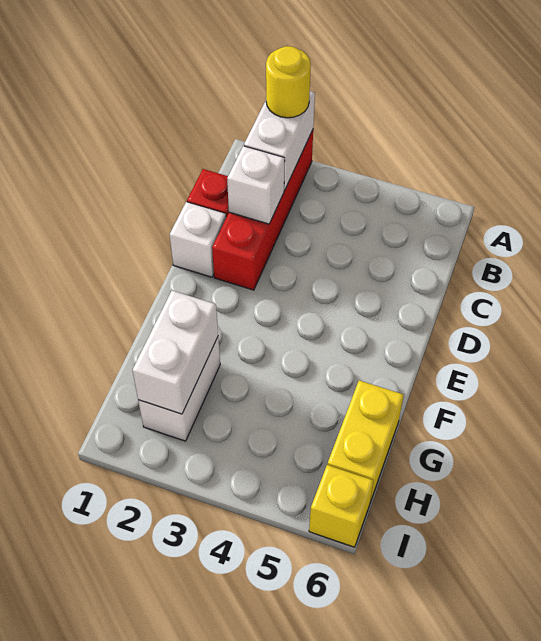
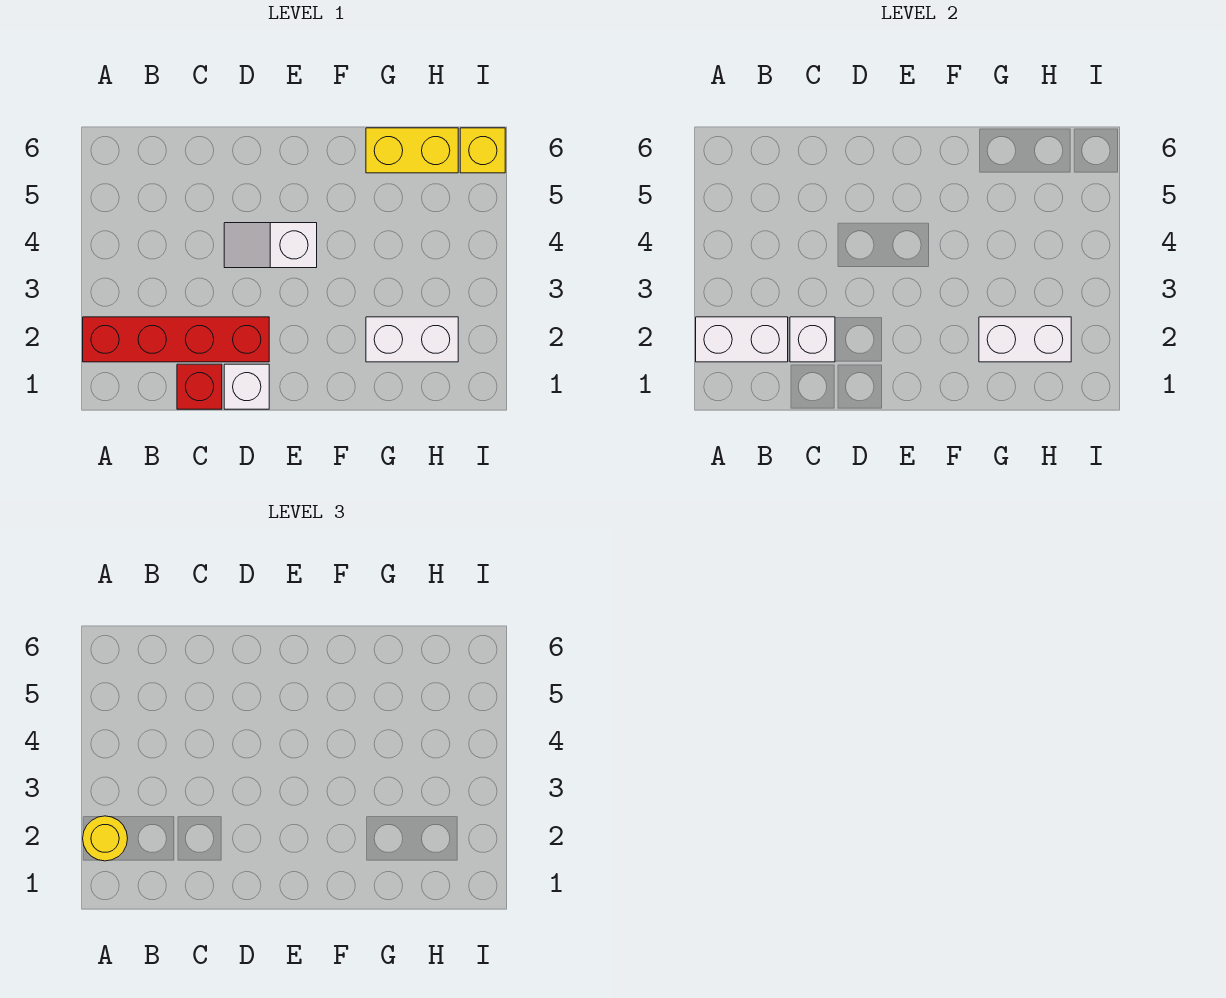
none -> white 1x2 slope [224,223,317,268]

